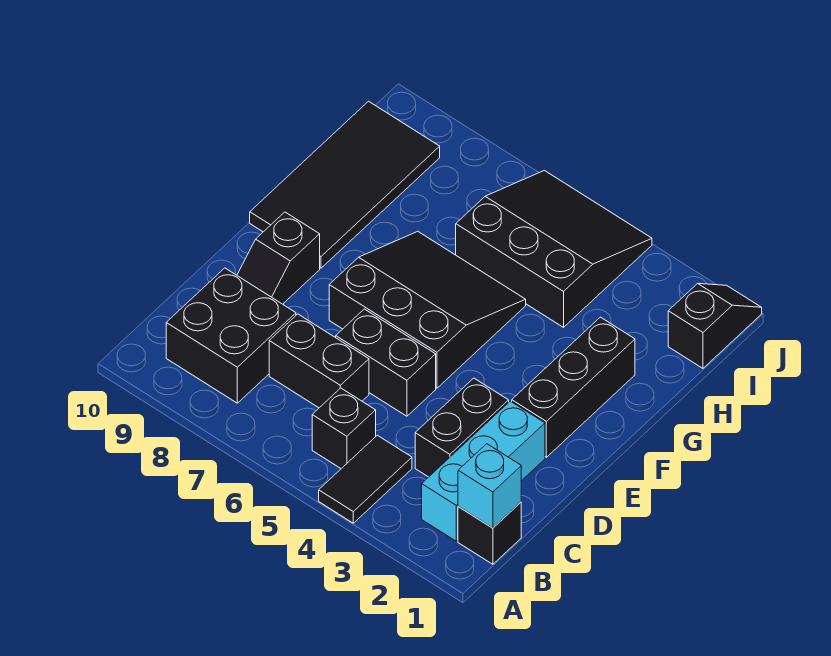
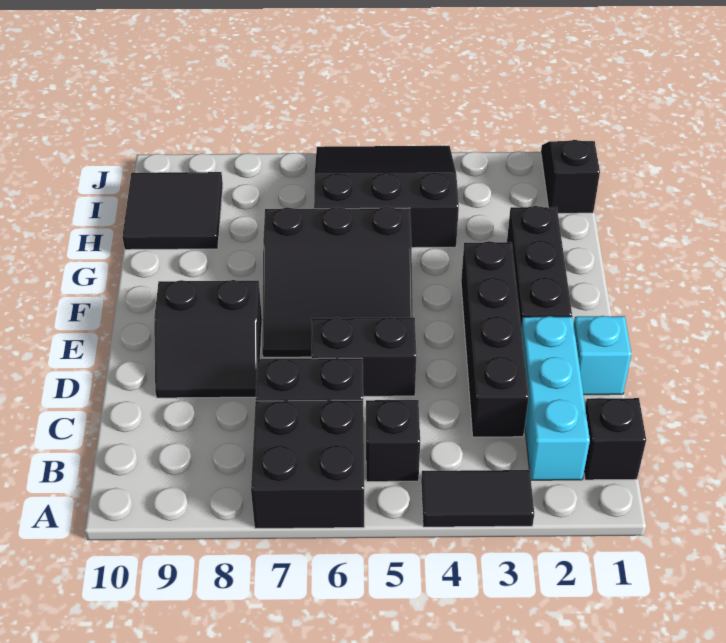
black 1x2 tile [319,435,412,523] -> black 1x2 tile turned to [421,470,534,527]
cyan 1x1 brick [458,444,521,528] -> cyan 1x1 brick moved to [574,316,631,395]
black 2x2 brick [166,268,296,403] -> black 2x2 brick moved to [251,400,364,528]
black 1x2 brick [415,378,509,477] -> black 1x4 brick [461,241,529,437]
black 1x2 slope [237,212,320,304] -> black 2x2 slope [154,280,262,398]
black 3x3 slope [329,231,526,388] -> black 3x3 slope turned to [262,207,413,357]
black 2x4 tile [250,101,440,268] -> black 2x2 tile [122,172,223,250]

